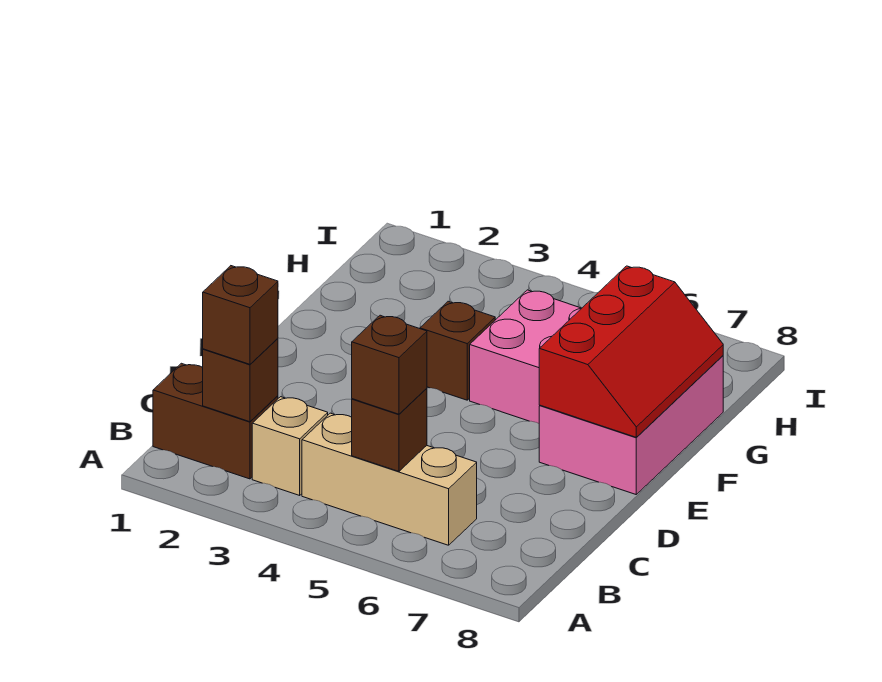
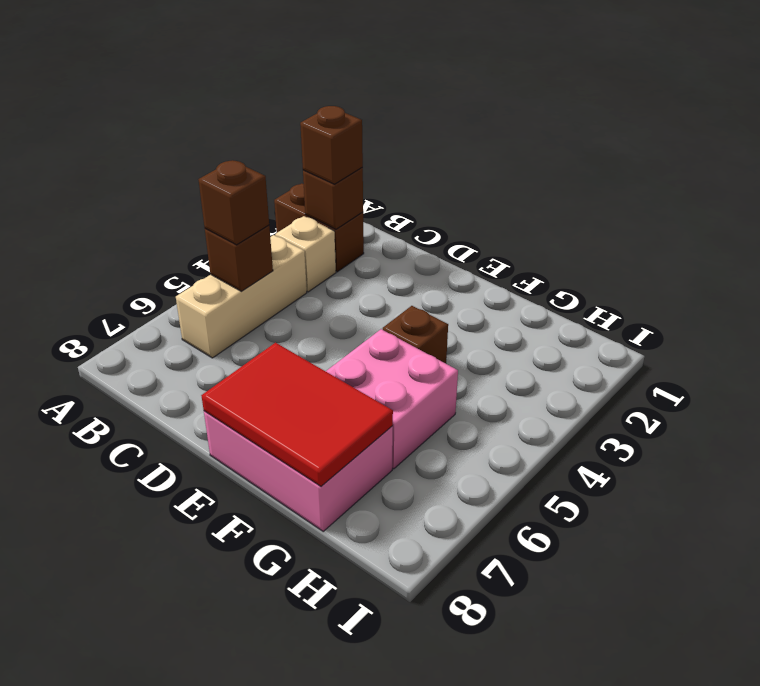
brown 1x2 brick [153,363,278,479] -> brown 1x2 brick turned to [274,183,364,272]
red 2x3 slope [539,266,723,437] -> red 2x3 tile [201,343,393,486]

